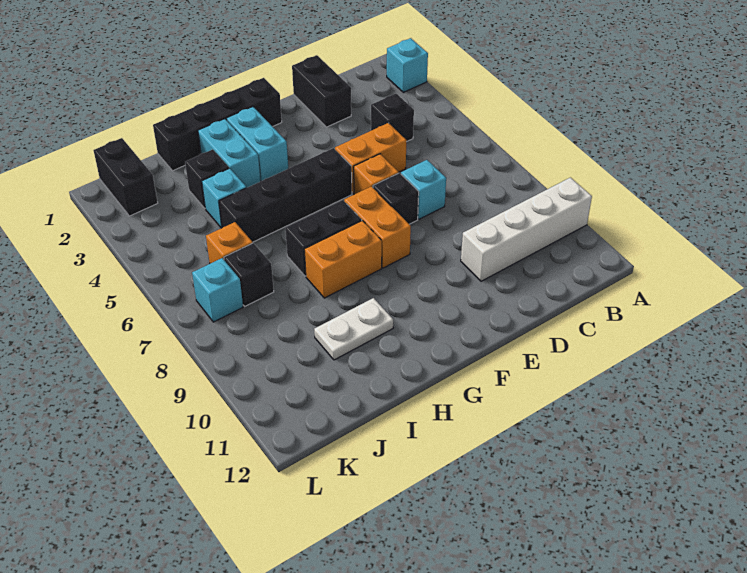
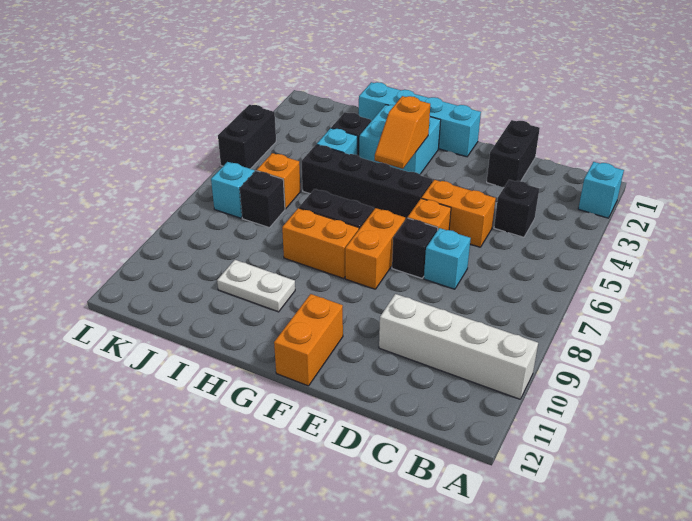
black 1x4 brick [153,78,282,171] -> cyan 1x4 brick [359,82,481,157]
none -> orange 1x2 brick [274,294,343,386]
none -> orange 1x2 slope [375,96,430,169]
black 1x2 brick [94,138,158,216] -> black 1x2 brick moved to [218,105,276,169]

